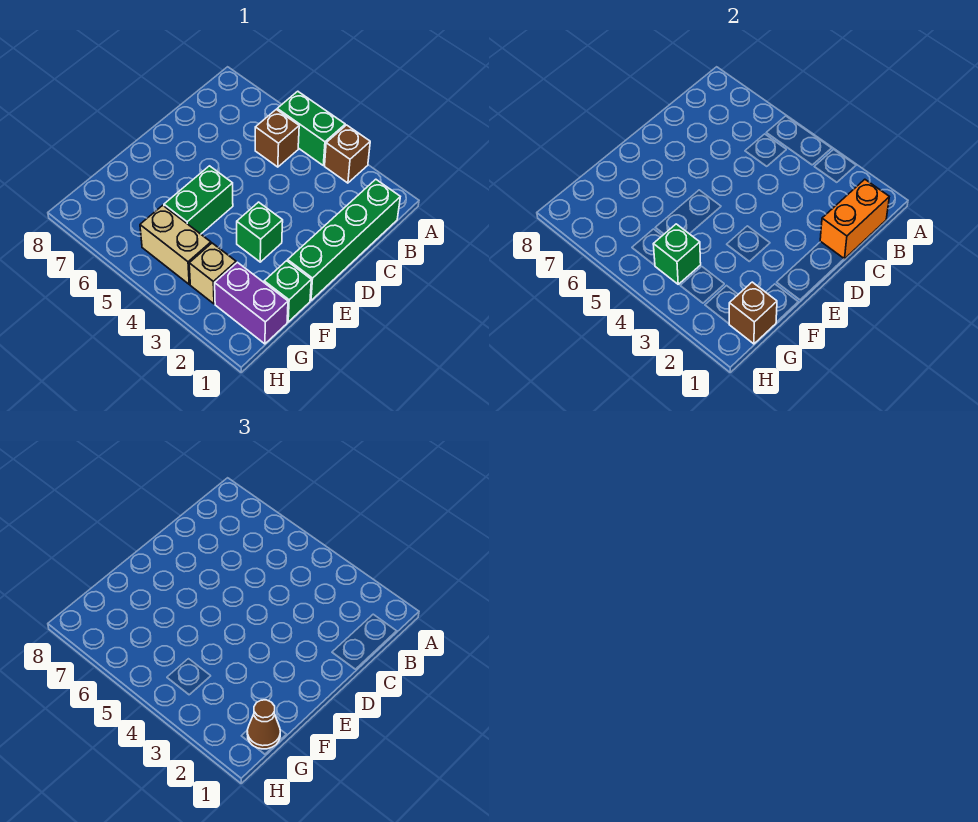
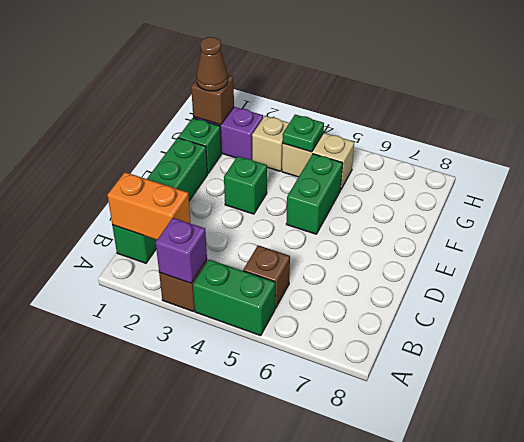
none -> purple 1x1 brick [156,218,207,283]
orange 1x2 brick [820,179,889,259] -> orange 1x2 brick turned to [108,172,191,240]
green 1x1 brick [653,224,701,284] -> green 1x1 plate [282,115,324,152]

